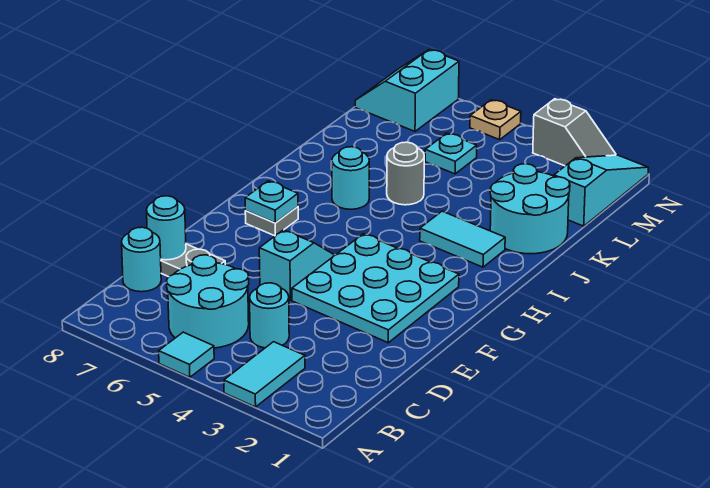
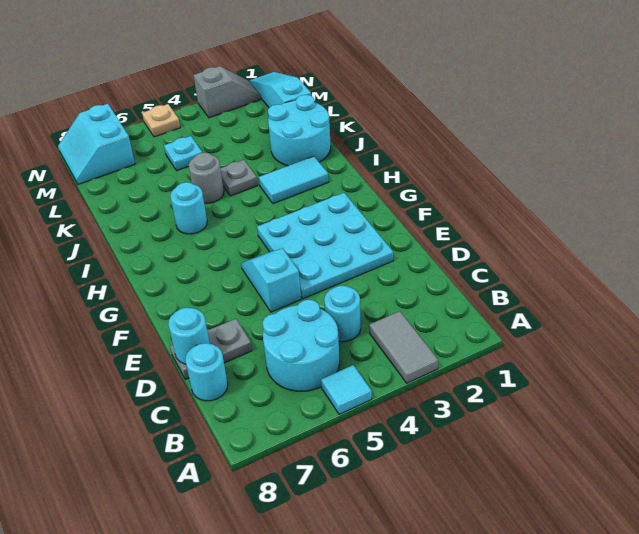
cyan 1x2 tile [224,342,305,407] -> grey 1x2 tile [369,311,438,383]
grey 1x1 plate [245,207,298,236] -> grey 1x1 plate moved to [220,160,258,196]
cyan 1x1 plate [245,181,298,223] -> none

